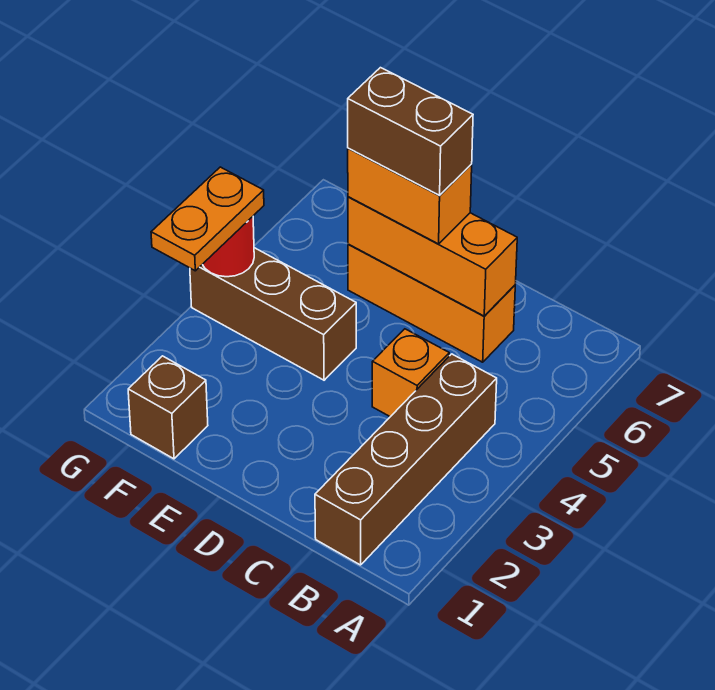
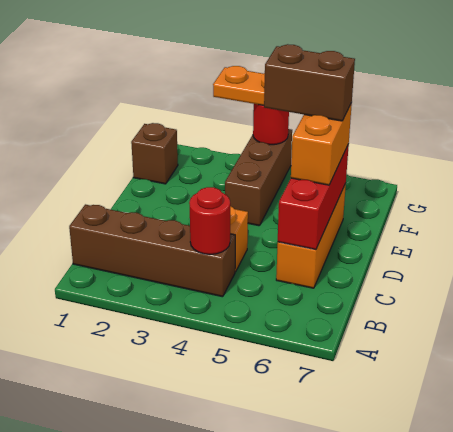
none -> red 1x1 round brick [189,187,230,254]
orange 1x3 brick [348,197,517,316] -> red 1x3 brick [278,144,349,250]
brown 1x2 brick [348,68,473,195] -> brown 1x2 brick turned to [264,44,355,121]

